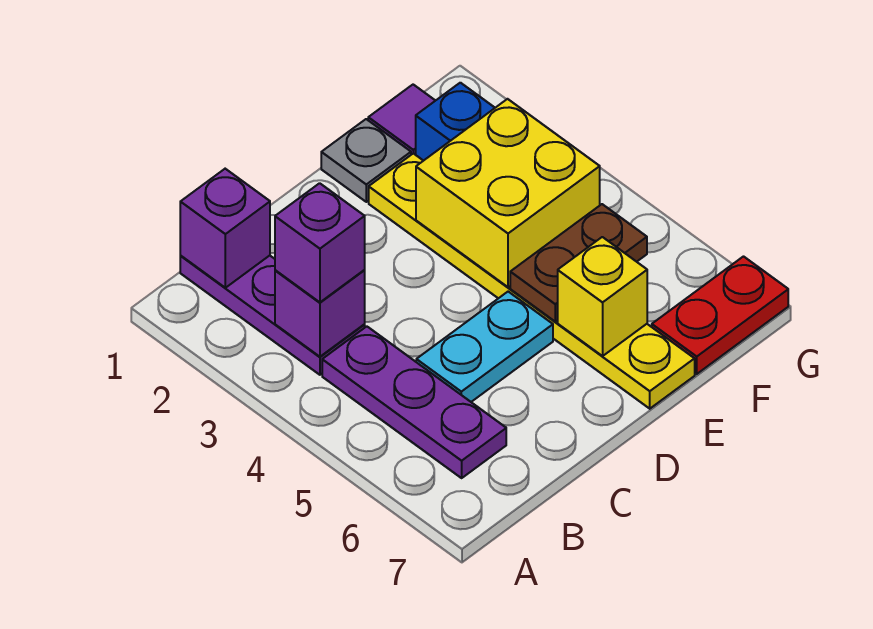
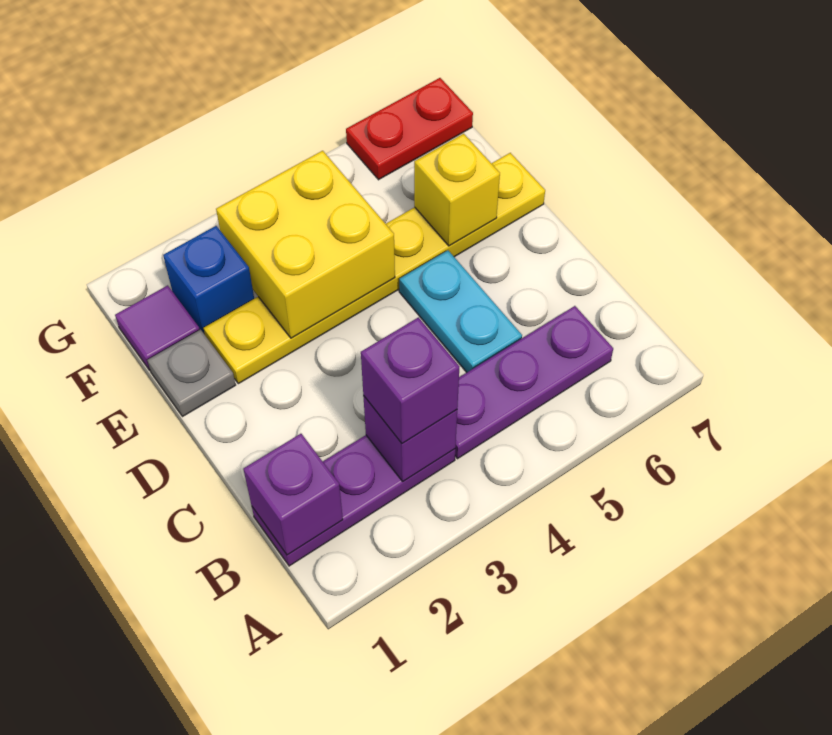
brown 1x2 plate [510,204,647,322] -> none
red 1x2 plate [652,257,788,374] -> red 1x2 plate turned to [346,78,473,180]

